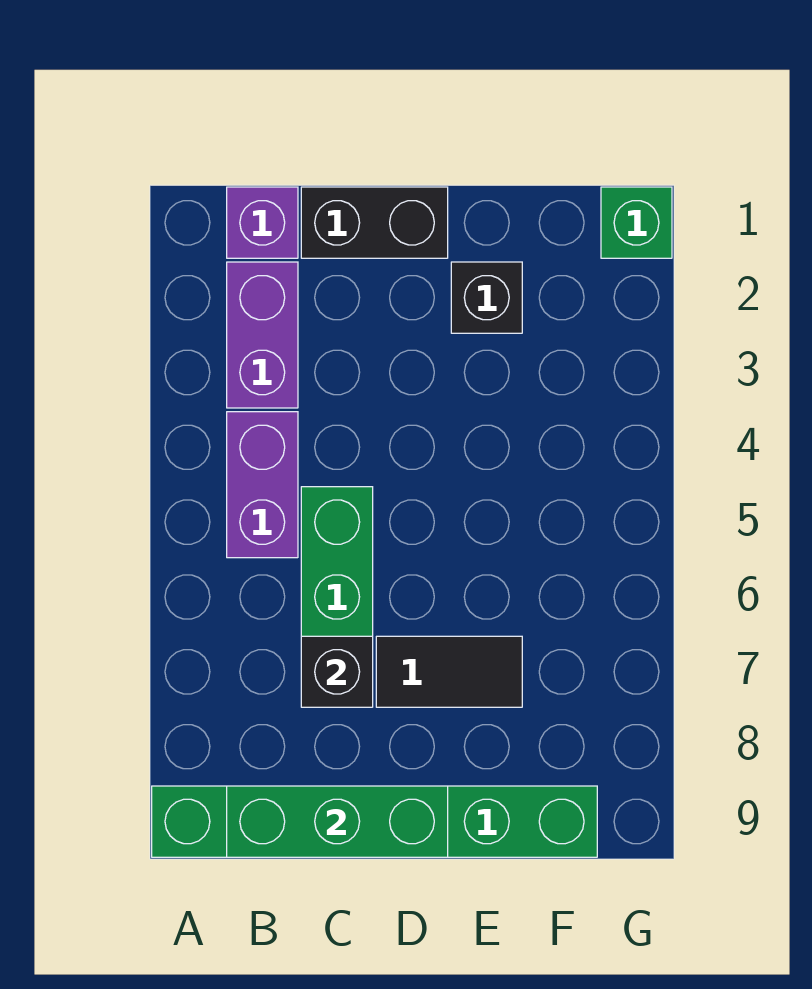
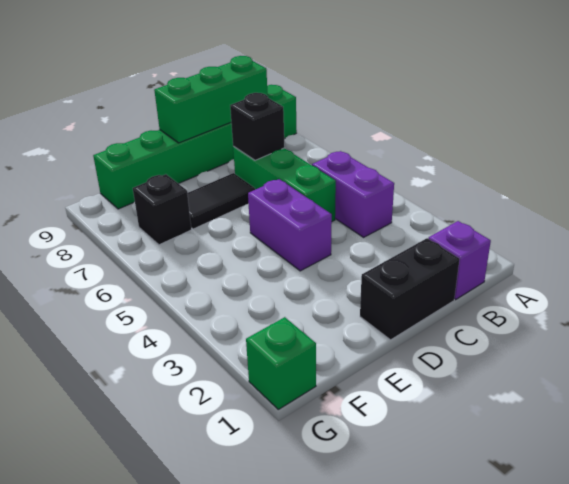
purple 1x2 brick [227,262,298,408] -> purple 1x2 brick moved to [248,179,332,271]
black 1x1 brick [451,262,522,333] -> black 1x1 brick moved to [133,174,191,245]

